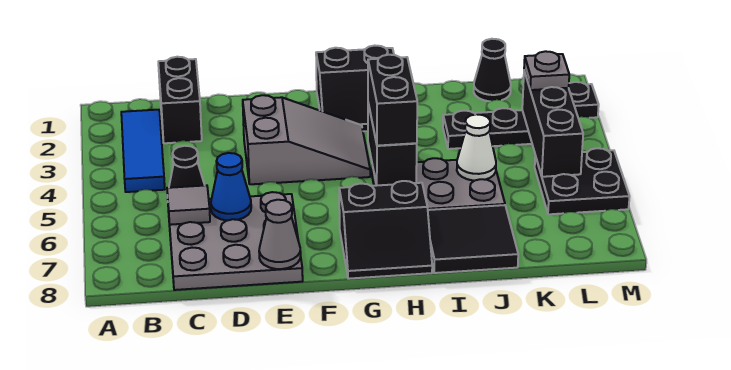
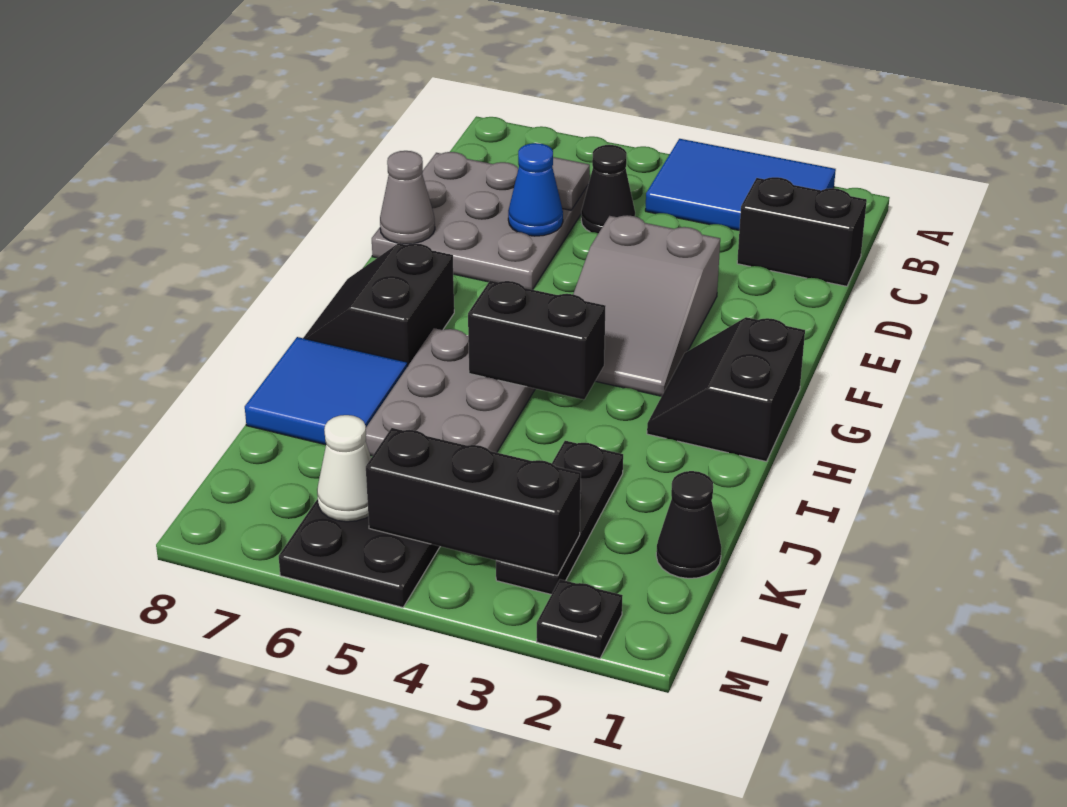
blue 1x3 tile [121,110,165,192] -> blue 2x3 tile [645,139,836,230]
black 1x2 brick [368,55,417,146] -> none
black 2x2 tile [428,205,518,273] -> blue 2x2 tile [245,337,408,445]
white 1x1 cone [457,114,496,181] -> white 1x1 cone moved to [317,415,371,522]
grey 1x1 plate [524,51,569,90] -> none

